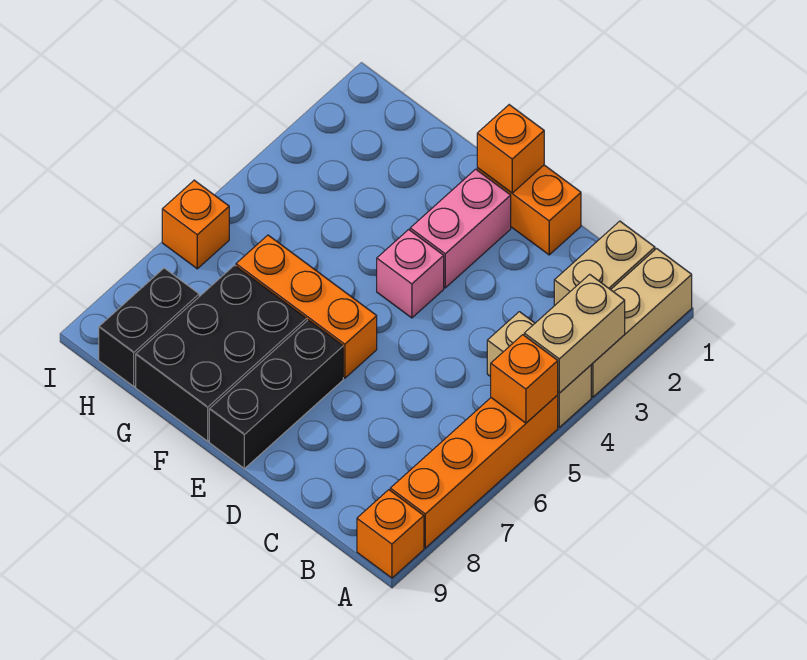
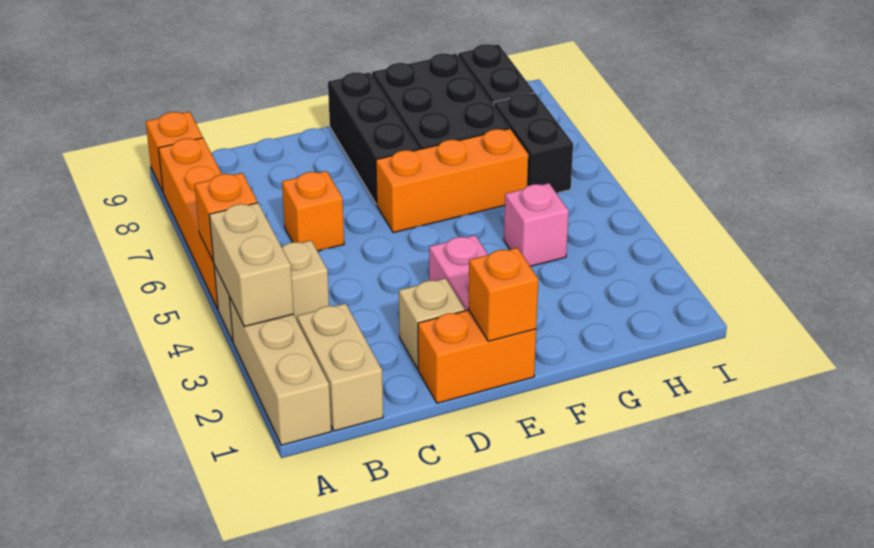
none -> tan 1x1 brick [399,278,465,369]
pink 1x1 brick [377,229,444,318] -> pink 1x1 brick moved to [504,183,569,266]
none -> black 1x2 brick [494,93,573,193]
orange 1x1 brick [162,180,229,269] -> orange 1x1 brick moved to [282,171,344,251]

